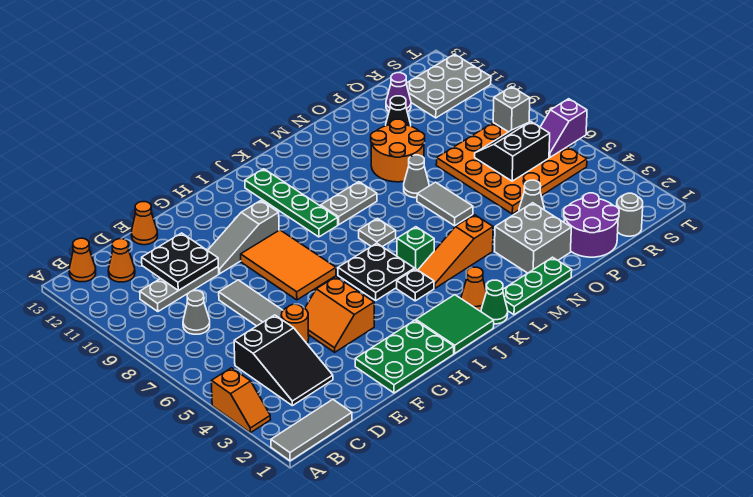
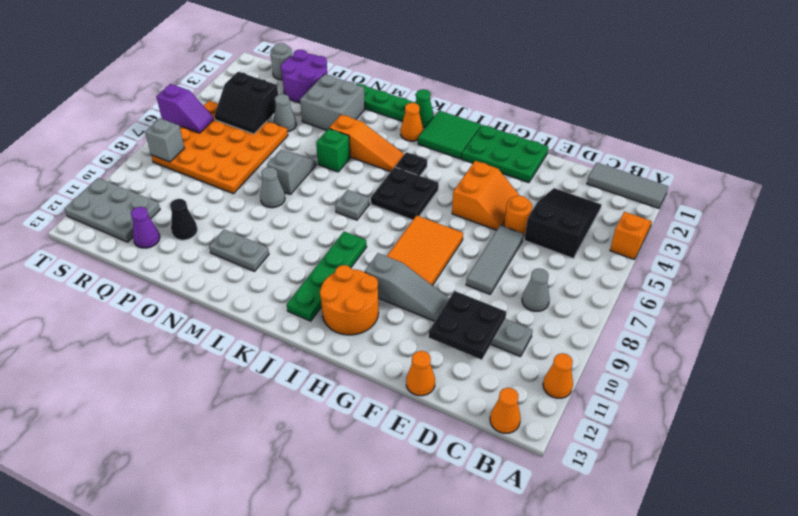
orange 1x1 cone [108,239,135,282] -> orange 1x1 cone moved to [543,353,573,398]
green 1x1 brick [397,227,434,270] -> green 1x1 brick moved to [316,129,350,172]
grey 1x2 plate [321,182,377,225] -> grey 1x2 plate moved to [209,230,269,271]
grey 1x2 tile [417,182,473,226] -> grey 1x2 slope [267,150,316,194]
orange 2x2 round brick [371,119,425,182] -> orange 2x2 round brick moved to [320,265,379,335]
black 2x2 slope [475,122,550,181] -> black 2x2 slope moved to [214,72,278,134]

